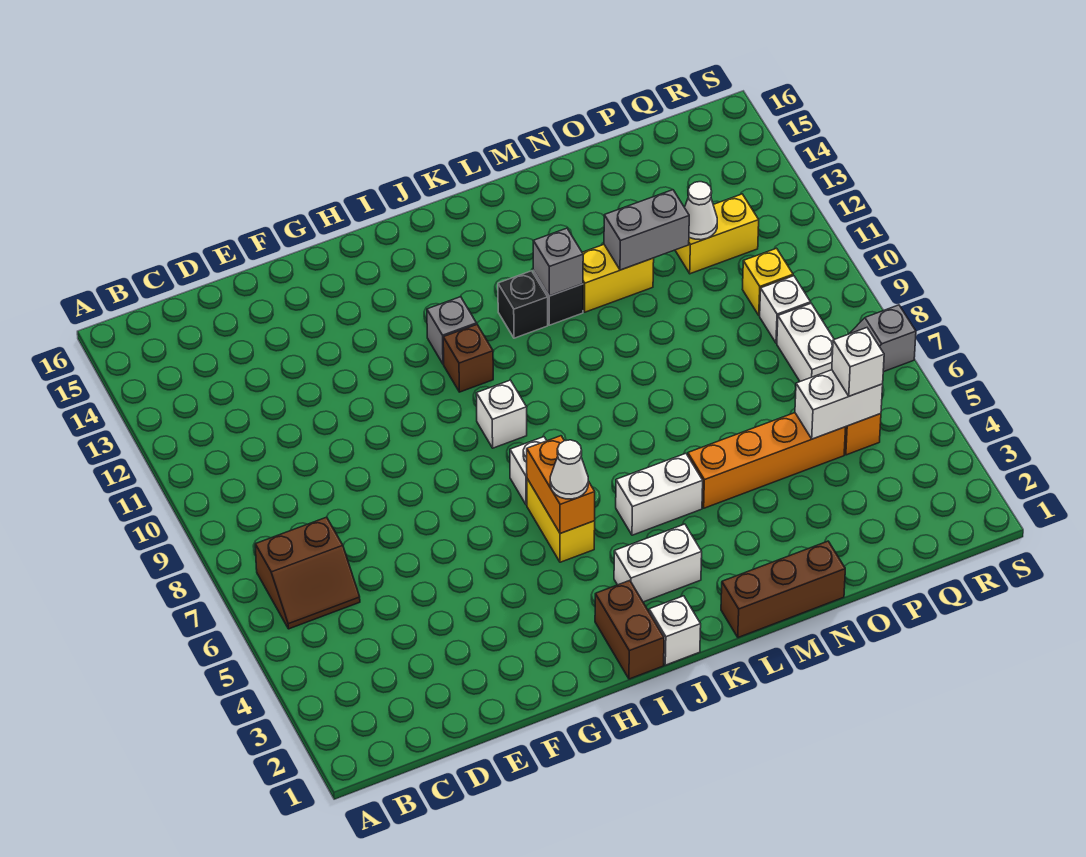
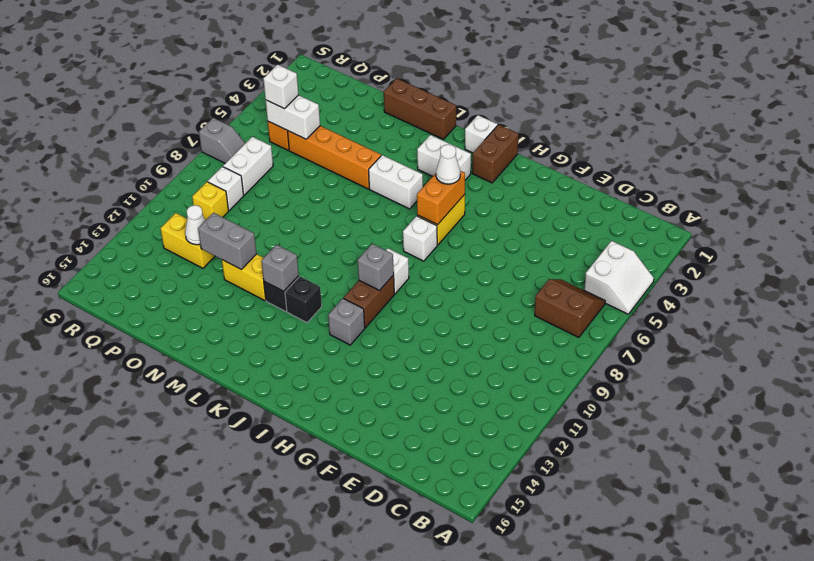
none -> white 2x2 slope [584,241,654,314]
none -> grey 1x1 brick [358,244,394,290]
brown 1x1 brick [443,325,493,392] -> brown 1x2 brick [344,275,394,328]

